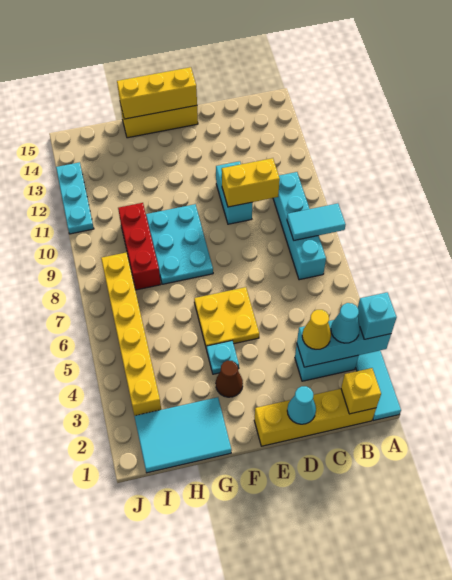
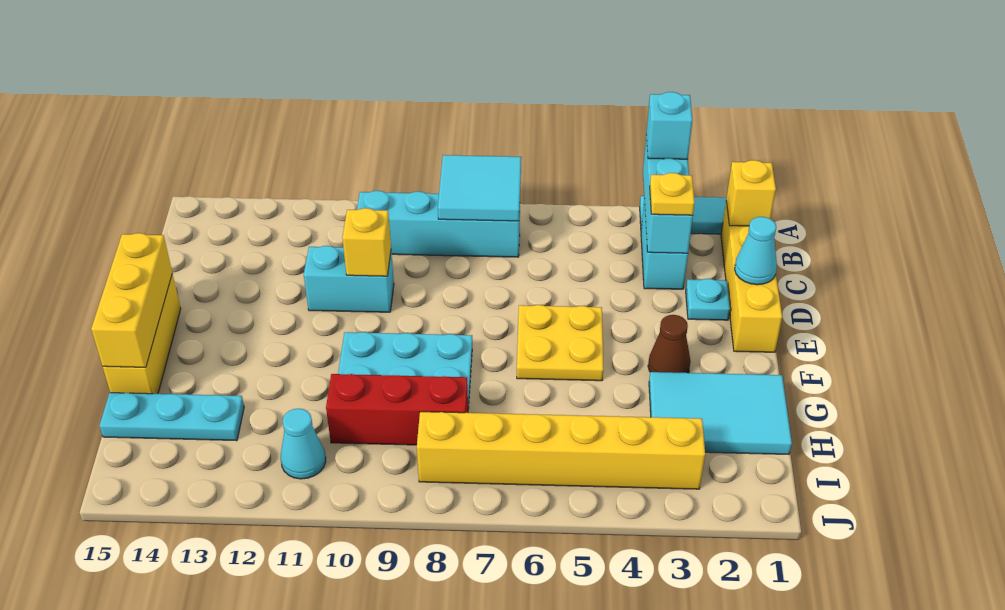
cyan 1x2 tile [287,203,346,240] -> cyan 2x2 tile [438,155,521,221]
cyan 1x1 cone [331,303,360,343] -> cyan 1x1 cone moved to [281,409,326,479]
yellow 1x1 cone [302,310,331,349] -> yellow 1x1 plate [650,173,695,215]
yellow 1x2 brick [222,158,280,207] -> yellow 1x1 brick [342,208,391,276]
cyan 1x1 plate [207,341,239,374] -> cyan 1x1 plate moved to [686,279,730,320]
cyan 2x3 tile [134,397,232,473] -> cyan 2x3 tile turned to [649,372,792,454]
cyan 1x3 plate [56,162,94,234] -> cyan 1x3 plate moved to [100,393,244,441]

